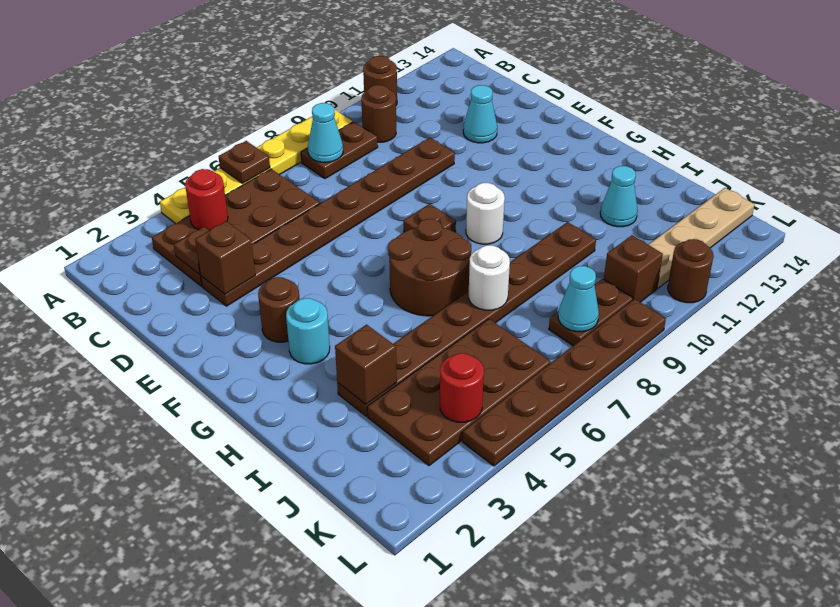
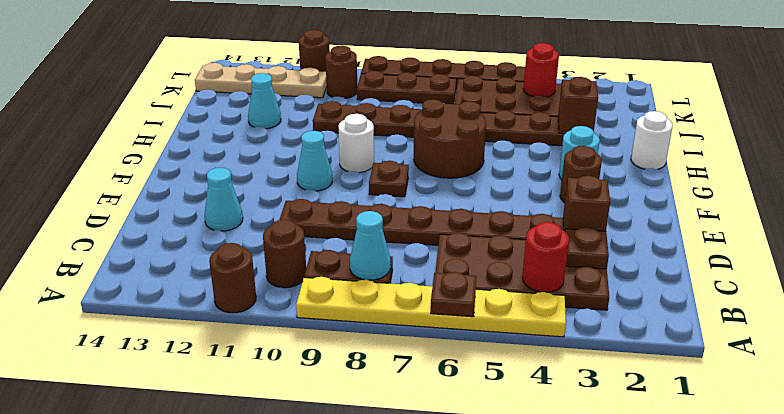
white 1x1 round brick [469,245,510,310] -> white 1x1 round brick moved to [631,111,673,169]
brown 1x2 plate [549,279,633,346] -> brown 1x3 plate [357,71,456,104]
cyan 1x1 cone [558,266,599,332] -> cyan 1x1 cone moved to [297,131,332,191]
brown 1x1 brick [604,235,663,302] -> brown 1x1 round brick [325,46,357,98]

